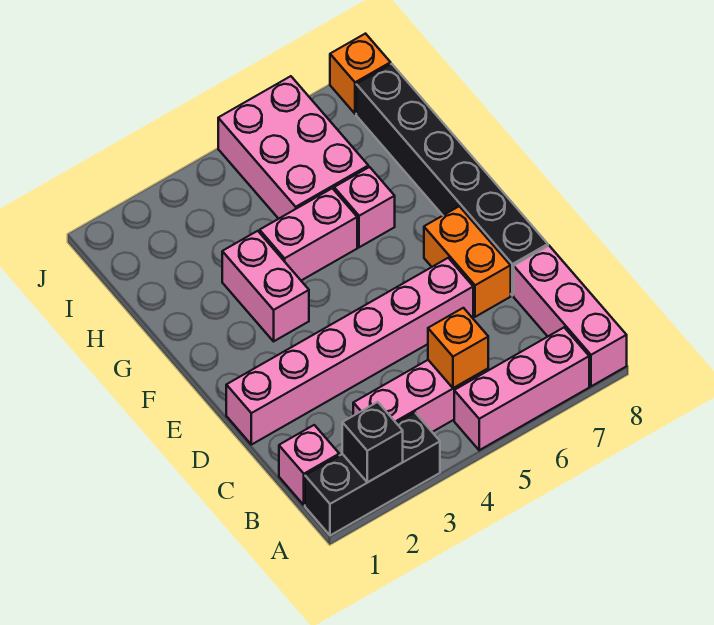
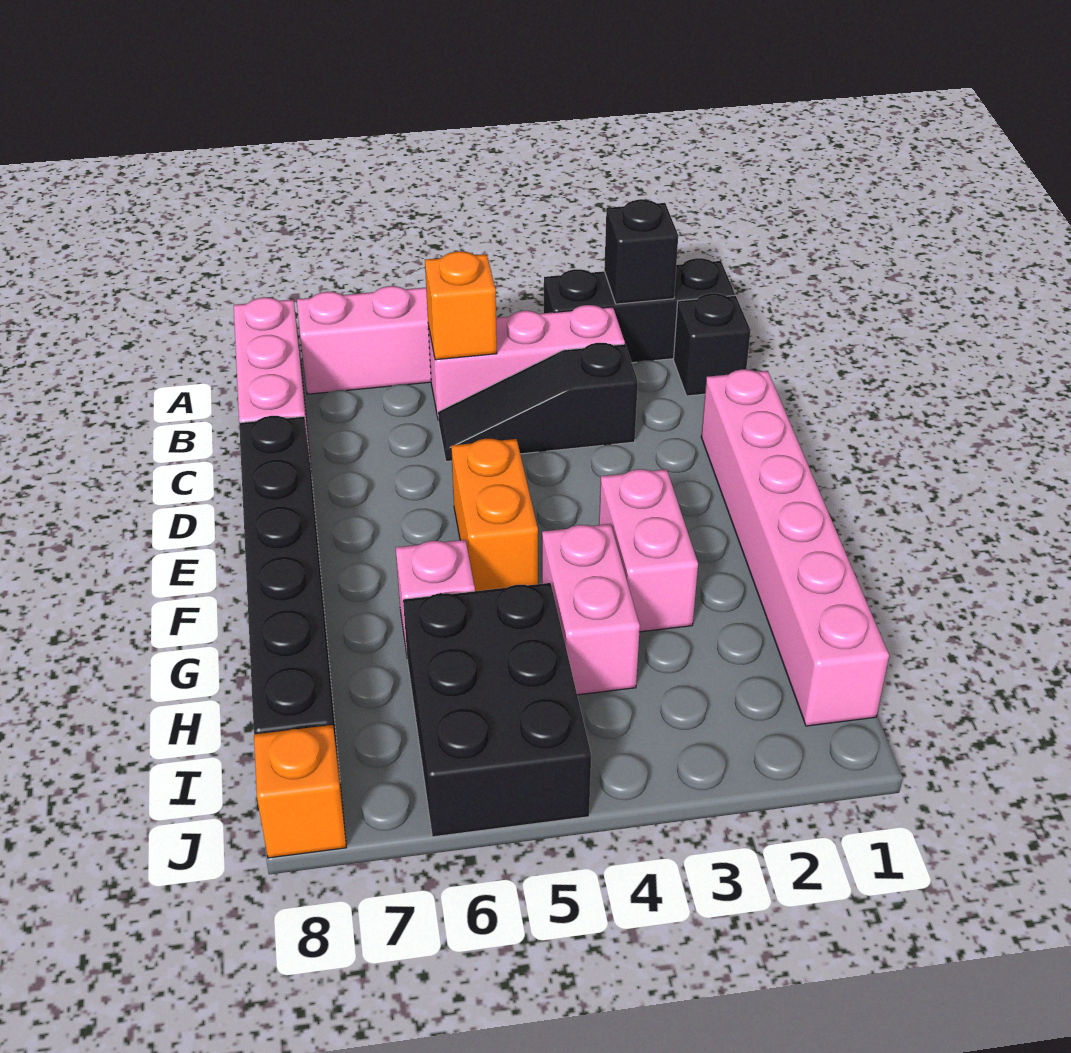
pink 1x1 brick [279,425,339,505] -> black 1x1 brick [674,293,751,396]
none -> black 1x3 slope [438,343,638,461]
pink 1x6 brick [226,258,473,445] -> pink 1x6 brick turned to [701,369,889,726]
orange 1x2 brick [424,206,511,317] -> orange 1x2 brick moved to [451,439,538,591]
pink 1x2 brick [260,188,357,280] -> pink 1x2 brick turned to [542,524,640,695]
pink 2x3 brick [218,76,368,219] -> black 2x3 brick [403,583,591,837]

